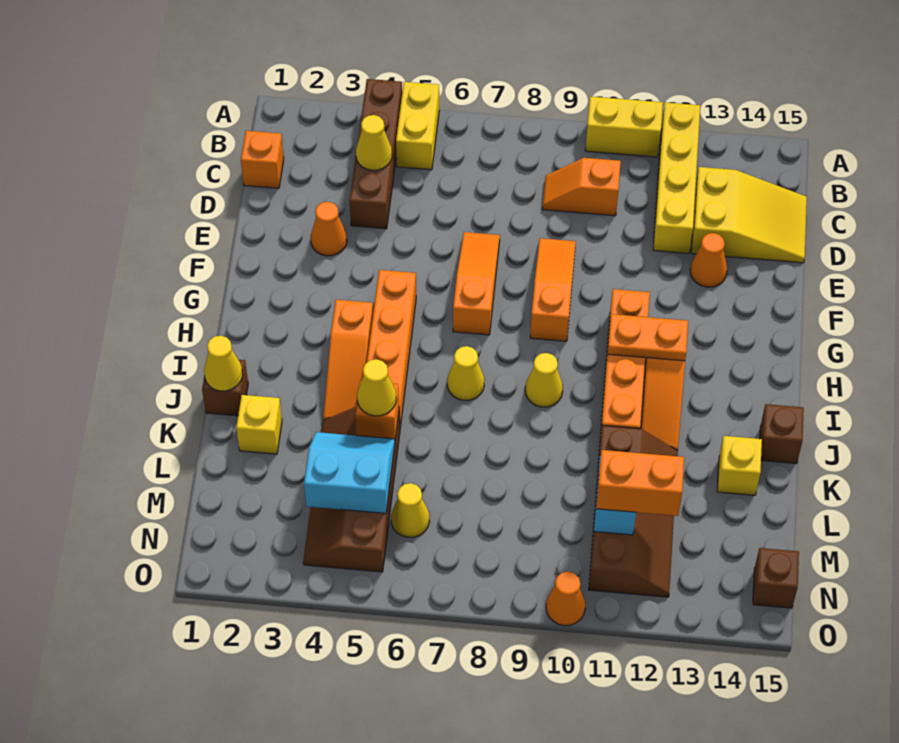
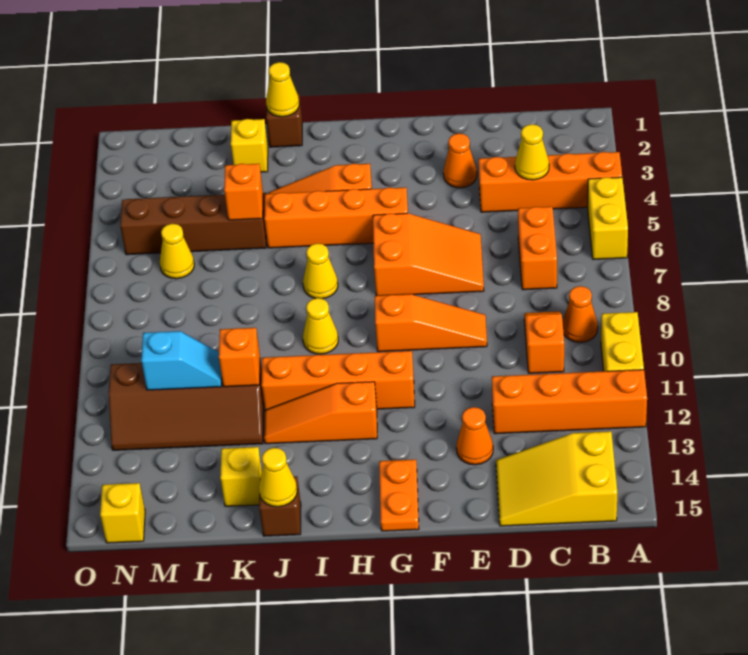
brown 1x4 brick [350,79,402,229] -> orange 1x4 brick [479,152,622,212]
yellow 1x2 brick [396,82,439,170] -> yellow 1x2 brick turned to [588,177,628,259]
yellow 1x4 brick [653,102,700,253] -> orange 1x4 brick [492,370,647,434]
orange 1x1 brick [241,131,284,188] -> orange 1x1 brick moved to [219,328,260,387]
yellow 2x3 slope [691,167,807,263] -> yellow 2x3 slope turned to [496,431,617,526]
orange 1x3 slope [453,232,500,335] -> orange 2x3 slope [373,213,484,296]
orange 1x2 plate [608,314,688,361] -> orange 1x2 plate moved to [379,460,419,531]
yellow 1x1 cone [357,359,396,416] -> yellow 1x1 cone moved to [259,448,297,507]
cyan 2x2 slope [304,432,395,513] -> none
orange 1x2 brick [596,450,684,516] -> orange 1x2 brick moved to [518,207,557,290]
brown 1x1 brick [753,548,799,608] -> yellow 1x1 brick [100,483,145,543]
orange 1x1 cone [546,572,585,626] -> orange 1x1 cone moved to [563,286,598,342]

